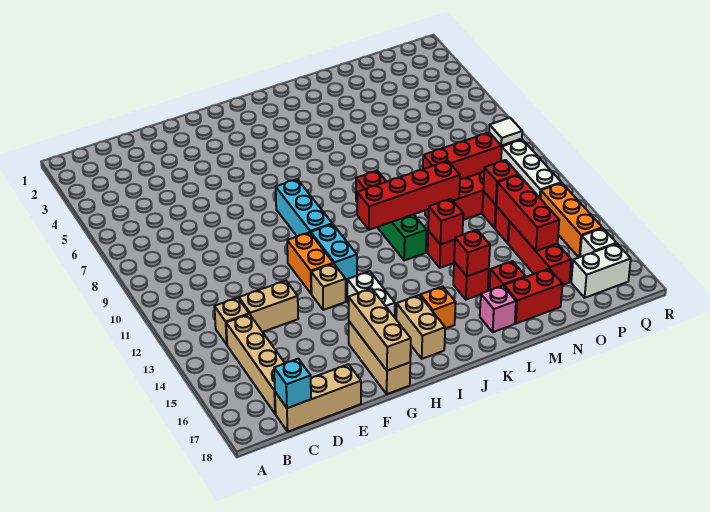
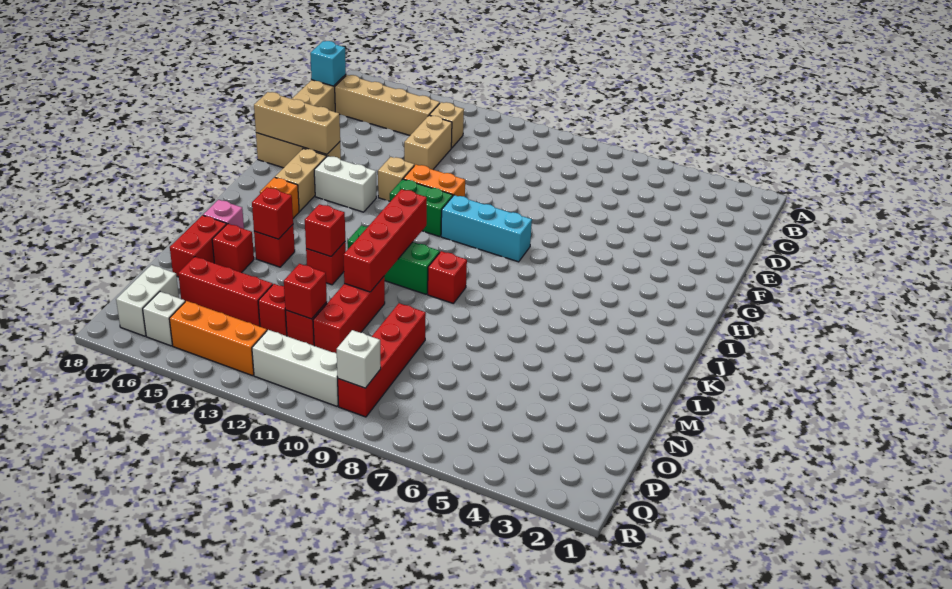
cyan 1x2 brick [311,224,357,281] -> green 1x2 brick [390,179,453,237]
tan 1x2 brick [396,295,445,359] -> tan 1x2 brick turned to [275,148,326,211]
red 1x3 brick [496,175,559,251] -> none
white 1x1 tile [489,118,522,146] -> white 1x1 brick [337,330,381,388]

